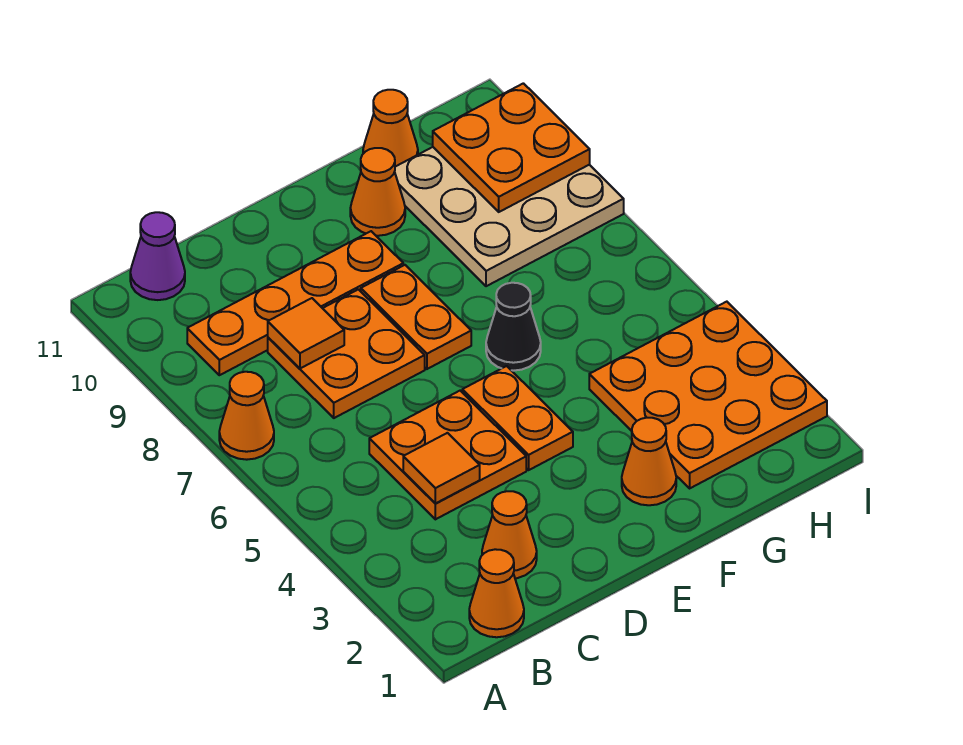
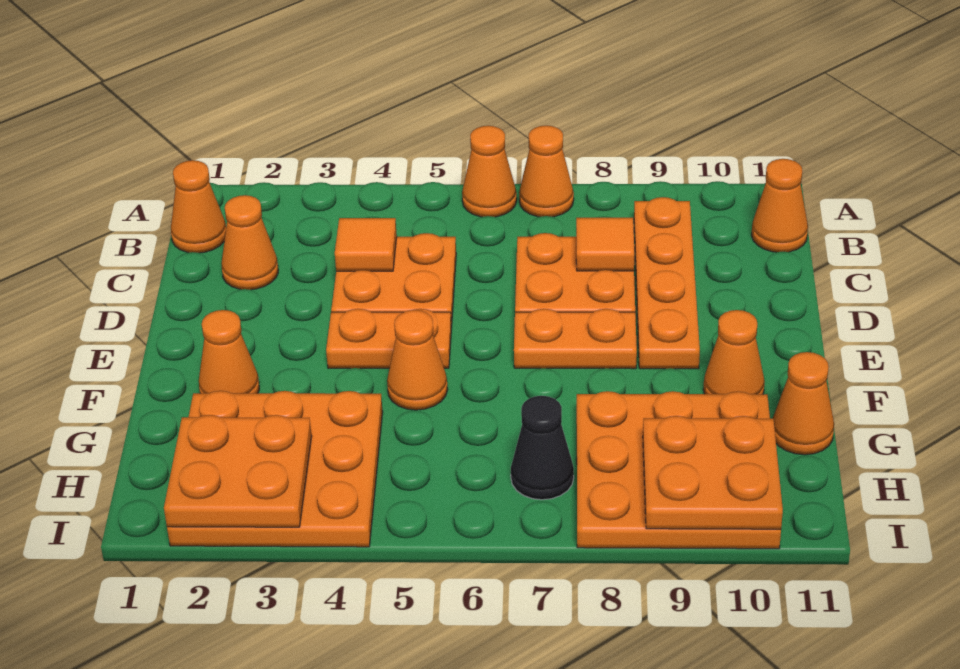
none -> orange 1x1 cone [462,126,517,217]
purple 1x1 cone [130,212,185,300] -> orange 1x1 cone [751,159,808,252]
none -> orange 1x1 cone [387,310,448,410]
black 1x1 cone [486,283,541,371] -> black 1x1 cone moved to [511,396,574,500]
tan 3x3 plate [395,147,624,286] -> orange 3x3 plate [577,391,781,549]
none -> orange 2x2 plate [164,415,312,527]

